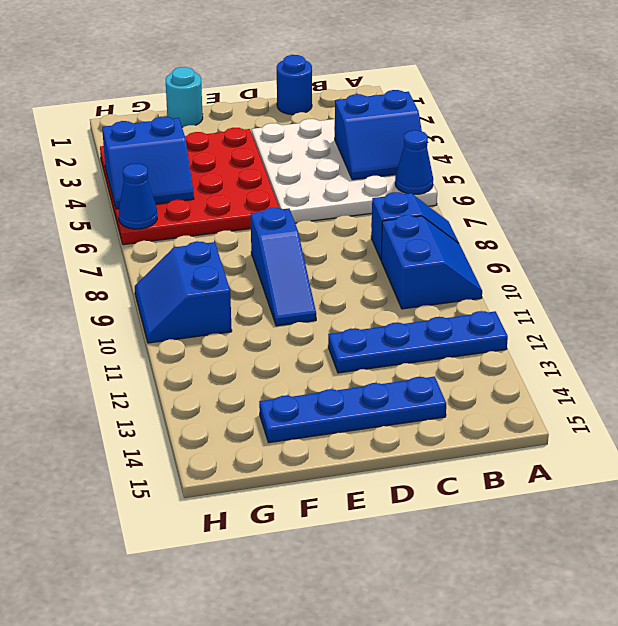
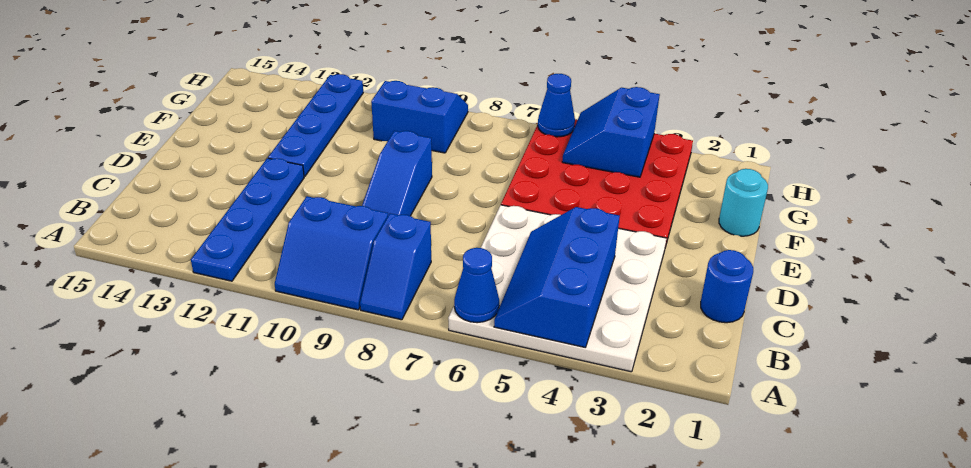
blue 2x2 slope [335,90,422,180] -> blue 2x3 slope [494,207,620,347]
blue 1x4 plate [259,377,446,443] -> blue 1x4 plate moved to [268,74,363,177]
blue 1x3 slope [251,207,316,326] -> blue 1x3 slope turned to [362,131,432,216]

